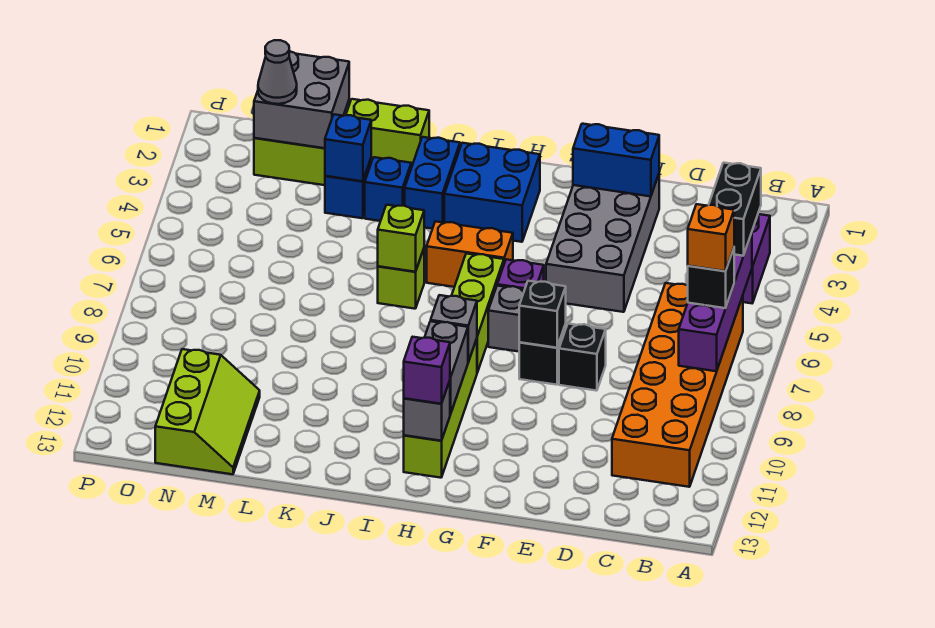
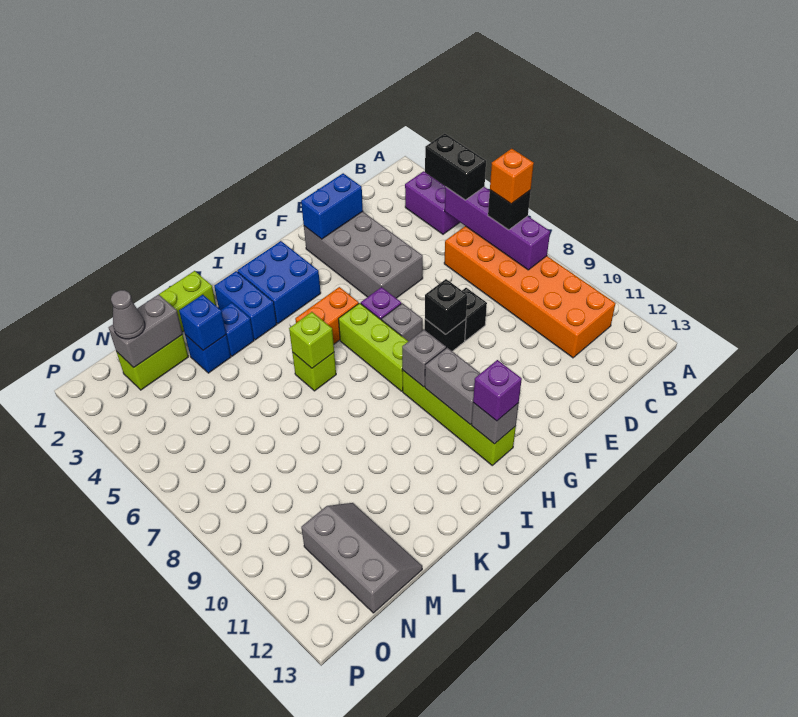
grey 2x2 brick [254,51,349,148] -> grey 1x2 brick [109,294,183,367]
lime 2x3 slope [155,349,260,474] -> grey 2x3 slope [301,503,422,613]

